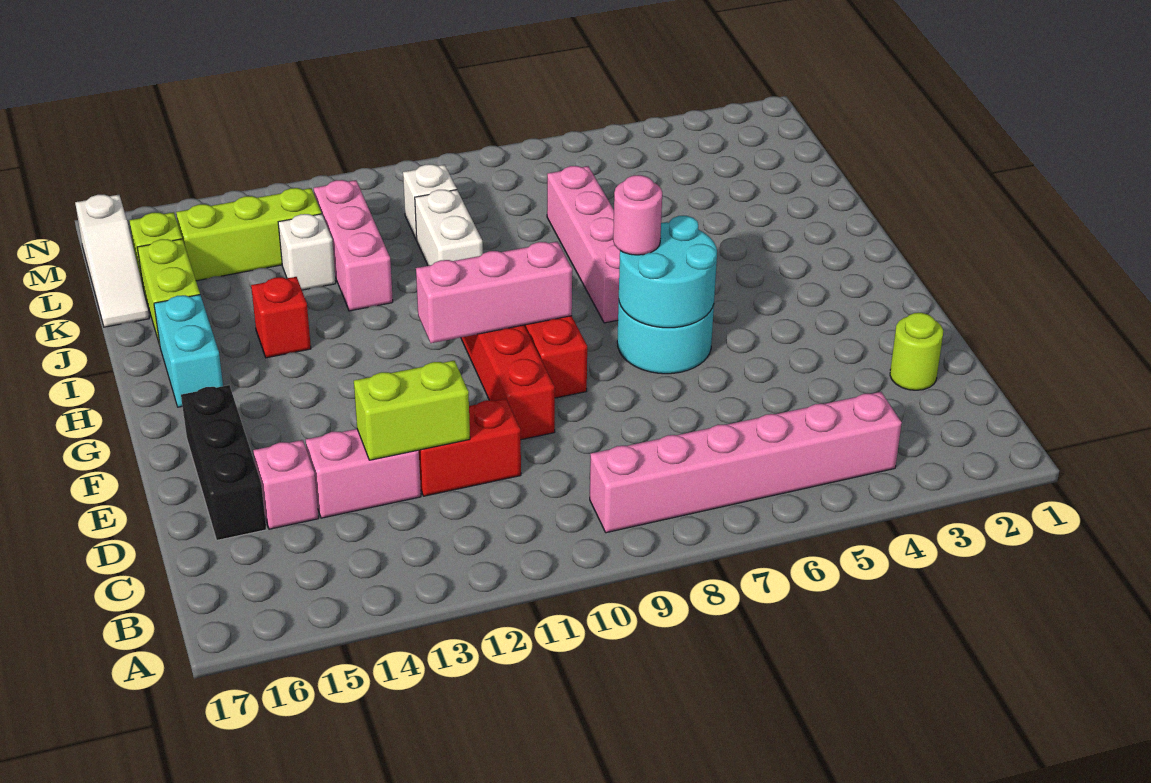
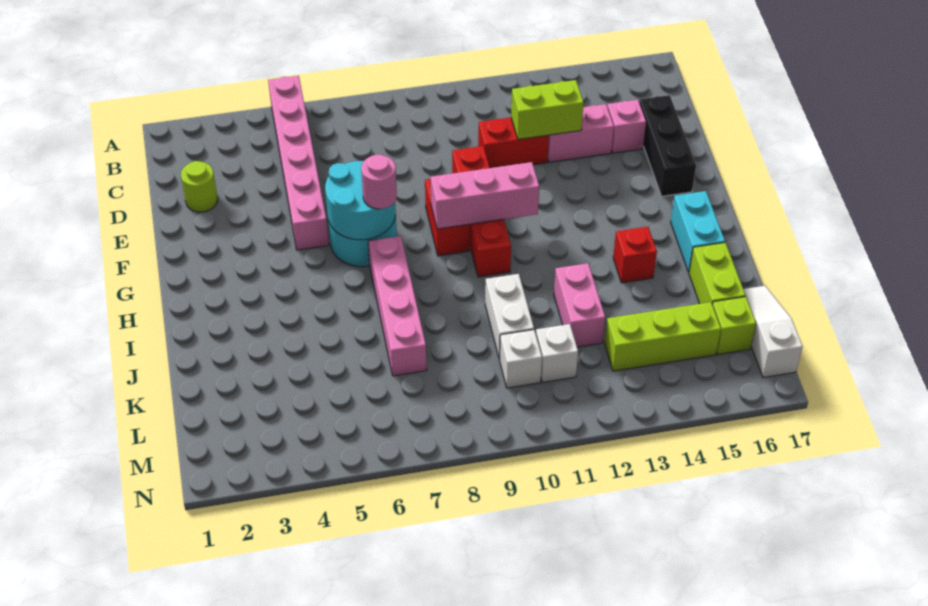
pink 1x6 brick [590,392,902,533] -> pink 1x6 brick turned to [268,76,329,250]
pink 1x3 brick [314,180,393,311] -> pink 1x2 brick [554,263,605,347]
white 1x1 brick [278,214,336,290] -> white 1x1 brick moved to [536,324,578,382]

